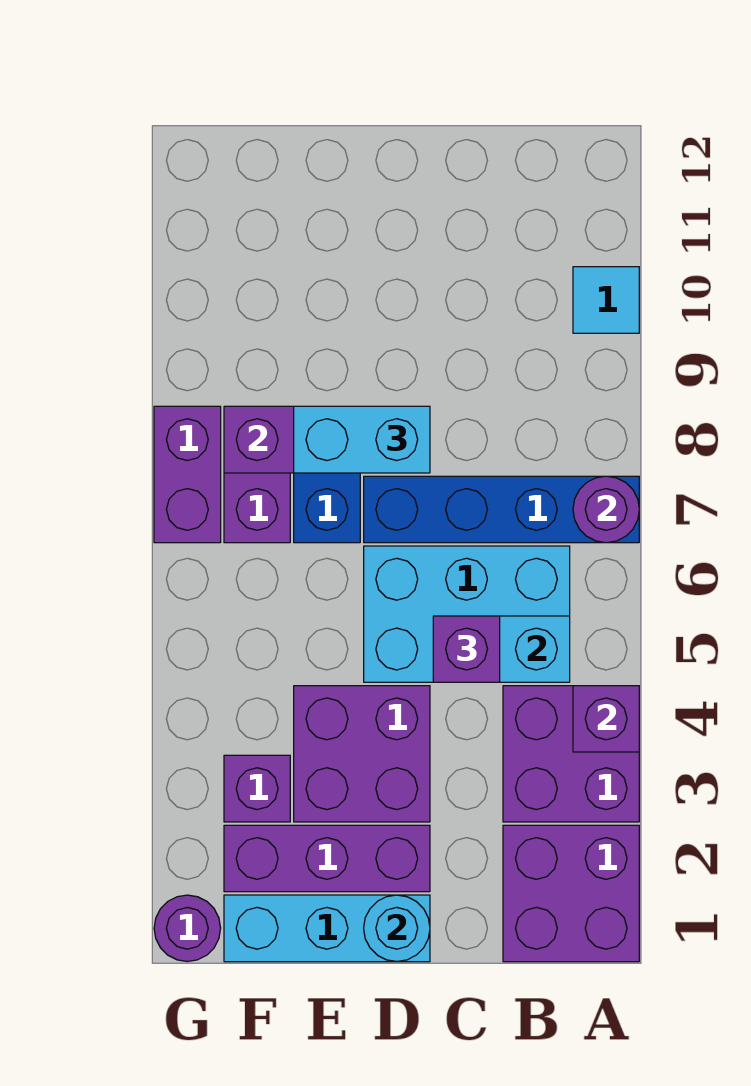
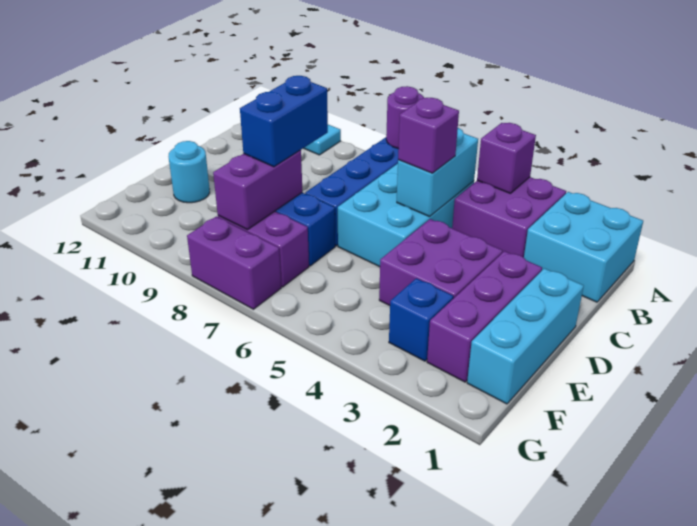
purple 2x2 brick [503,825,639,962] -> cyan 2x2 brick [524,192,643,302]
cyan 1x1 round brick [364,895,430,962] -> cyan 1x1 round brick moved to [168,141,210,203]
cyan 1x2 brick [294,406,430,473] -> blue 1x2 brick [240,76,328,167]
purple 1x1 brick [224,755,290,822] -> blue 1x1 brick [389,278,453,361]
purple 1x1 round brick [154,895,221,962] -> none

